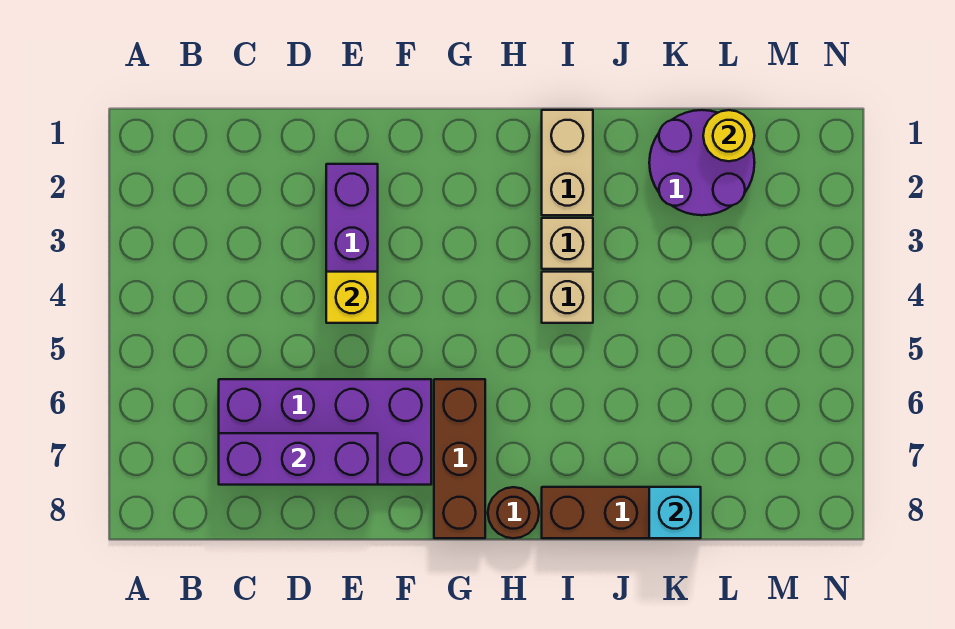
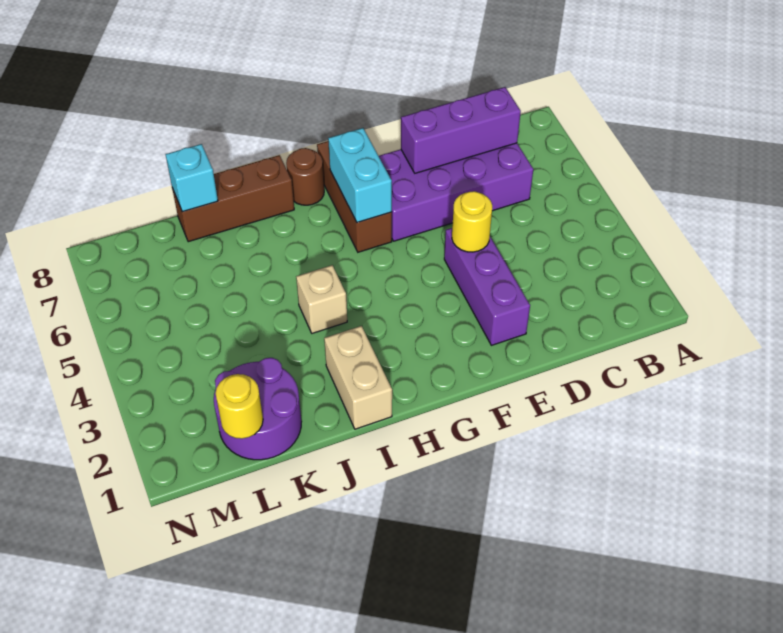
yellow 1x1 brick [326,272,378,323] -> yellow 1x1 round brick [452,191,492,252]
none -> cyan 1x2 brick [328,128,392,223]
tan 1x1 brick [542,218,593,269] -> none

